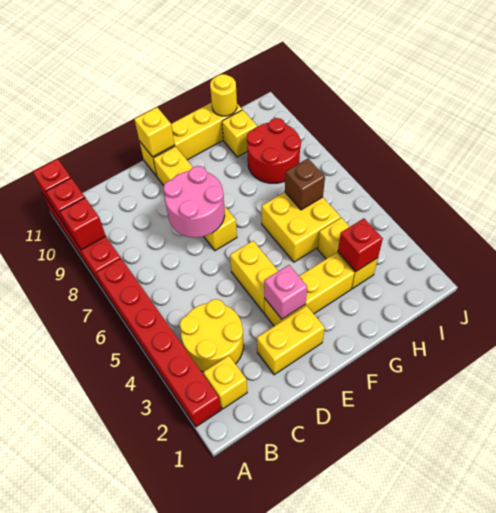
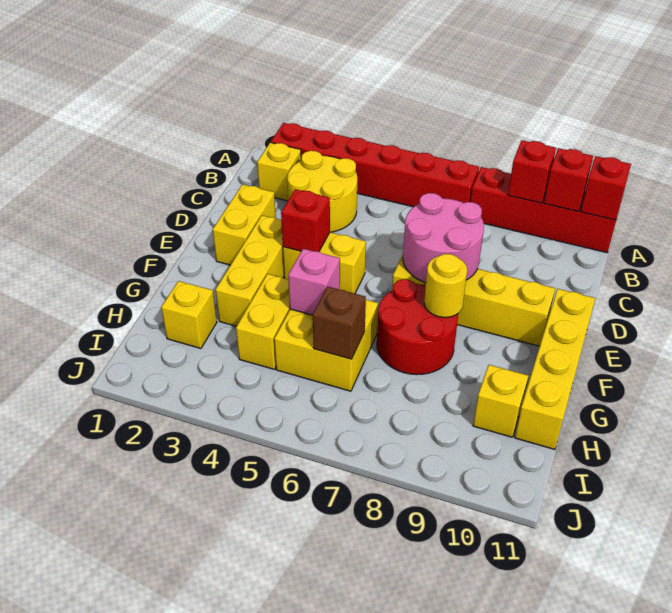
pink 1x1 brick [264,265,307,319] -> pink 1x1 brick moved to [288,249,340,315]
yellow 1x1 brick [134,107,175,157] -> yellow 1x1 brick moved to [161,281,217,348]
yellow 1x2 brick [318,218,378,289] -> yellow 1x2 brick turned to [236,274,290,369]
red 1x1 brick [338,218,383,272] -> red 1x1 brick moved to [281,189,330,252]
red 2x2 round brick [247,118,301,183] -> red 2x2 round brick moved to [377,279,458,375]
yellow 1x1 round brick [210,74,237,116] -> yellow 1x1 round brick moved to [424,254,467,318]

